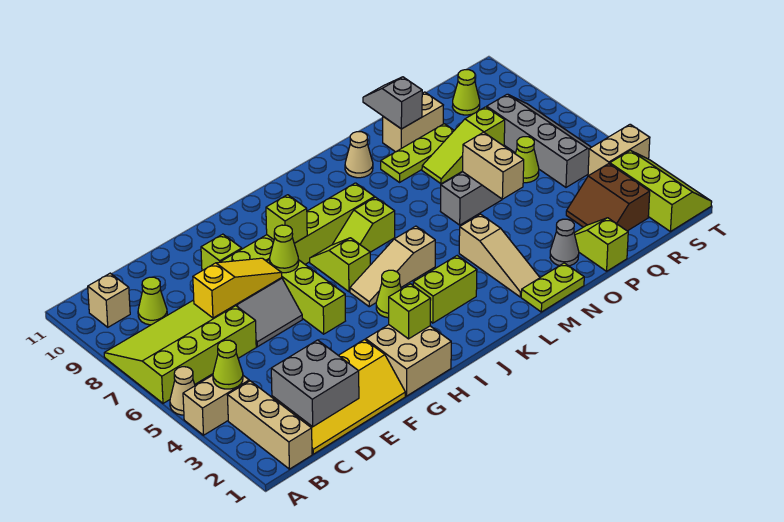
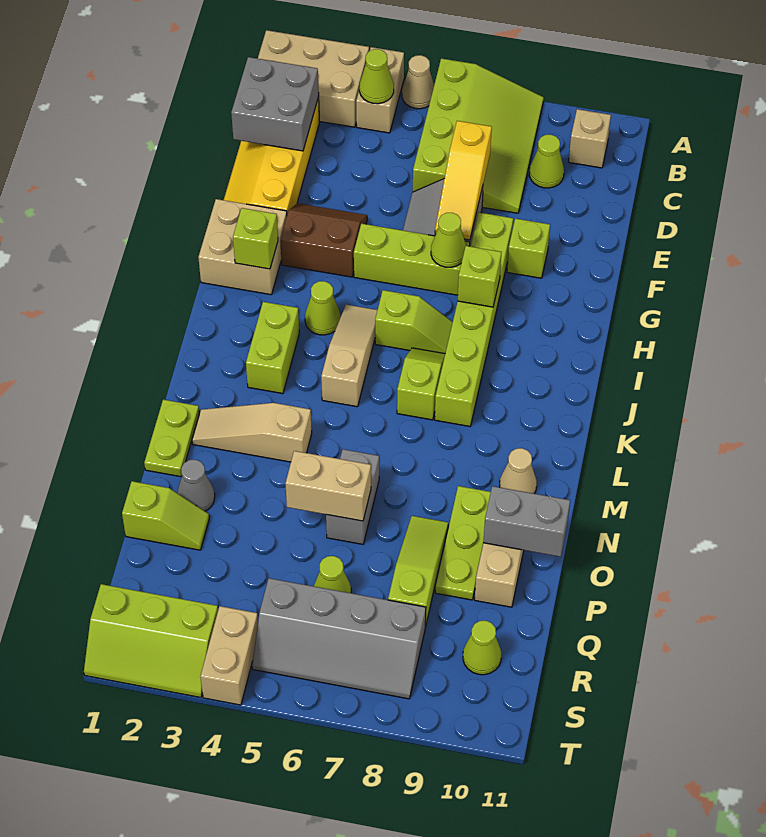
tan 1x3 brick [227,381,312,469] -> tan 2x3 brick [258,30,369,127]
grey 1x2 slope [363,77,422,129] -> grey 1x2 brick [483,486,570,557]
brown 2x2 slope [566,164,650,231] -> brown 2x2 slope moved to [280,203,367,277]

